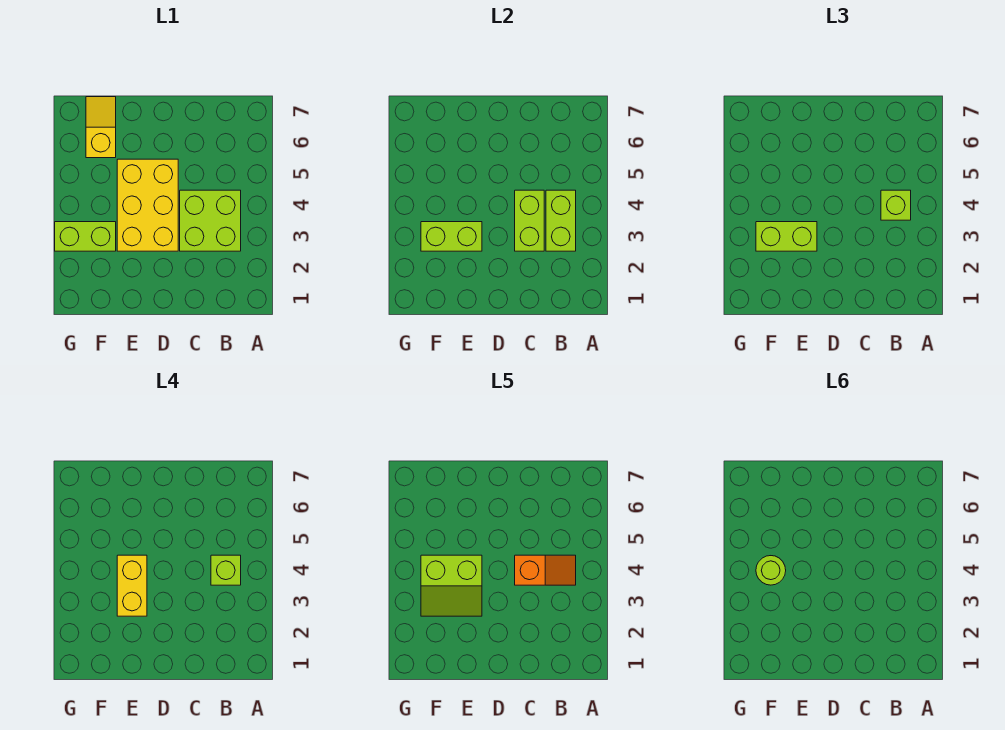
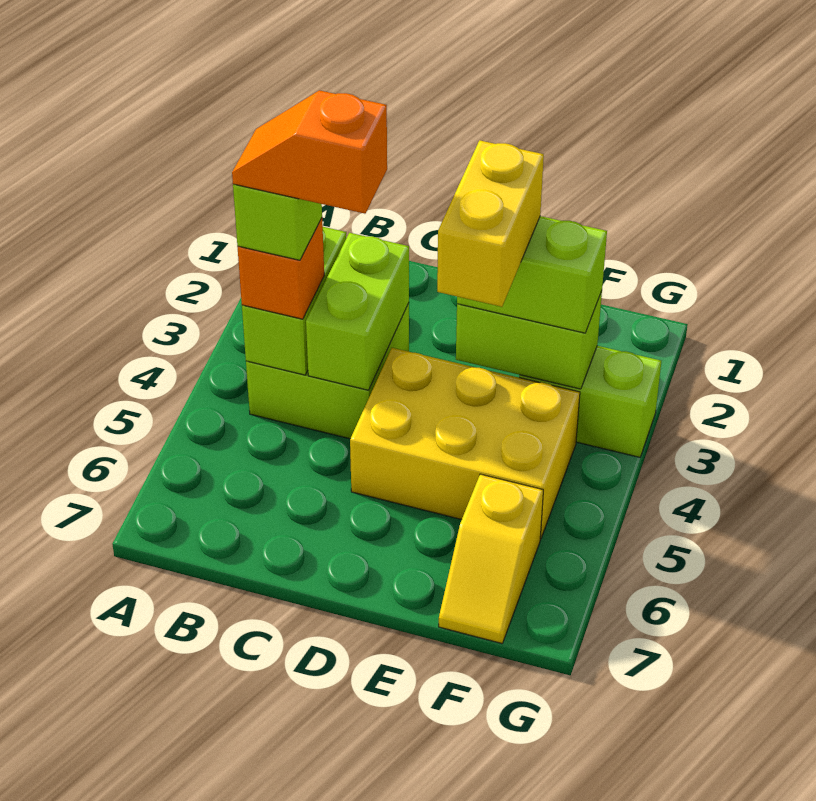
lime 1x1 brick [881,190,911,220] -> orange 1x1 brick [238,218,324,319]
yellow 2x3 brick [117,159,178,251] -> yellow 2x3 brick turned to [350,348,580,539]
lime 2x2 slope [421,555,482,616] -> none
lime 1x1 round brick [756,556,786,585] -> none

